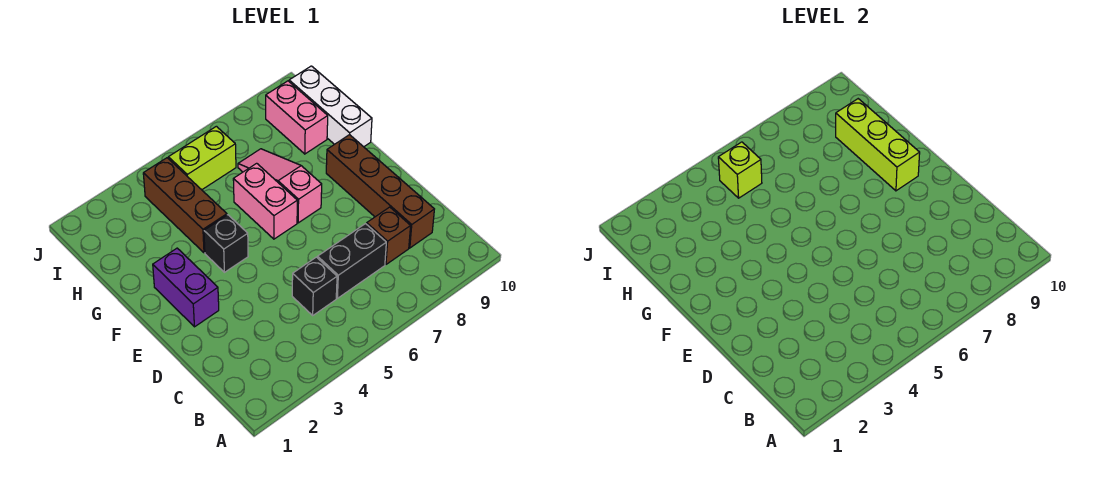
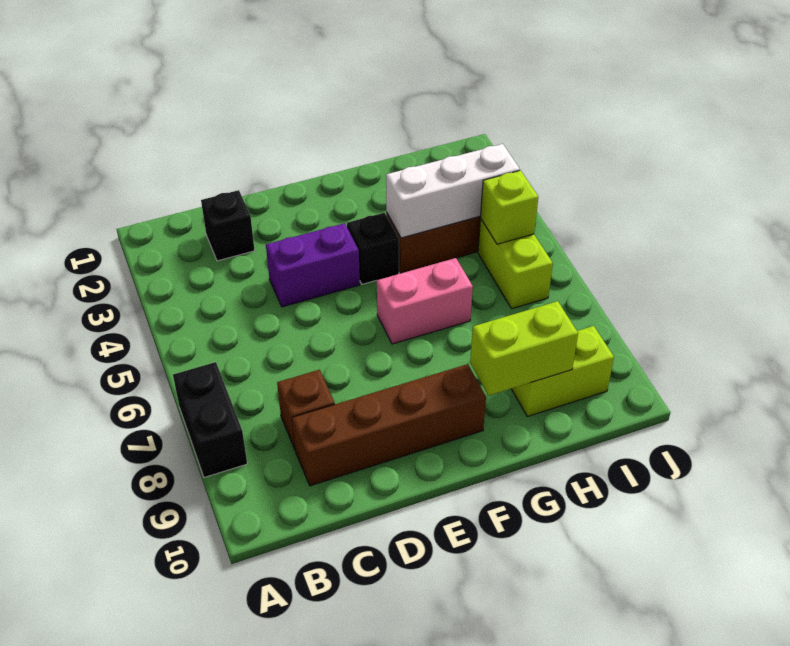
black 1x1 brick [292,257,337,315] -> black 1x1 brick moved to [201,190,255,261]
black 1x2 brick [318,224,386,298] -> black 1x2 brick moved to [173,362,247,477]
purple 1x2 brick [153,248,219,327] -> purple 1x2 brick moved to [266,223,360,307]
pink 1x3 slope [238,149,322,223] -> none
lime 1x3 brick [836,99,920,191] -> lime 1x2 brick [470,301,578,396]
white 1x3 brick [289,66,372,147] -> white 1x3 brick moved to [386,144,520,238]
pink 1x2 brick [266,81,328,154] -> lime 1x2 brick [512,326,614,416]

